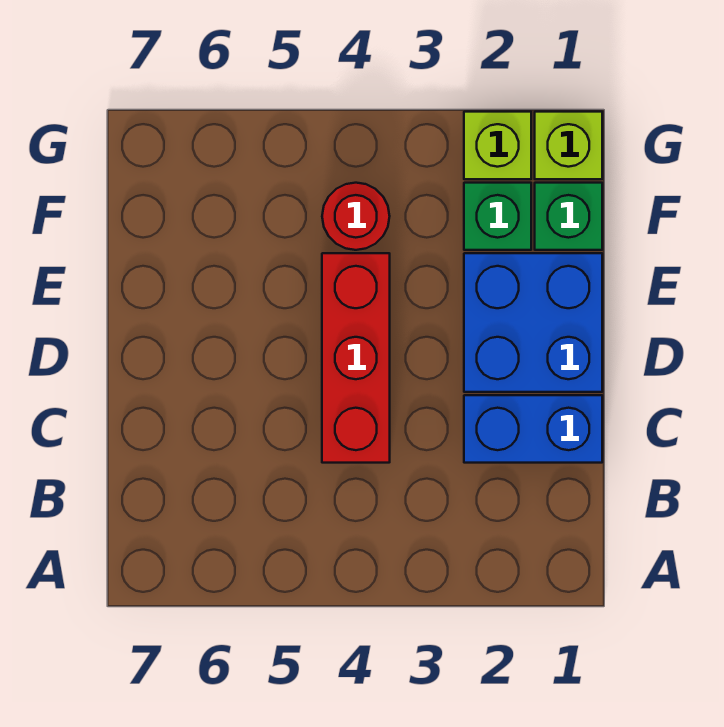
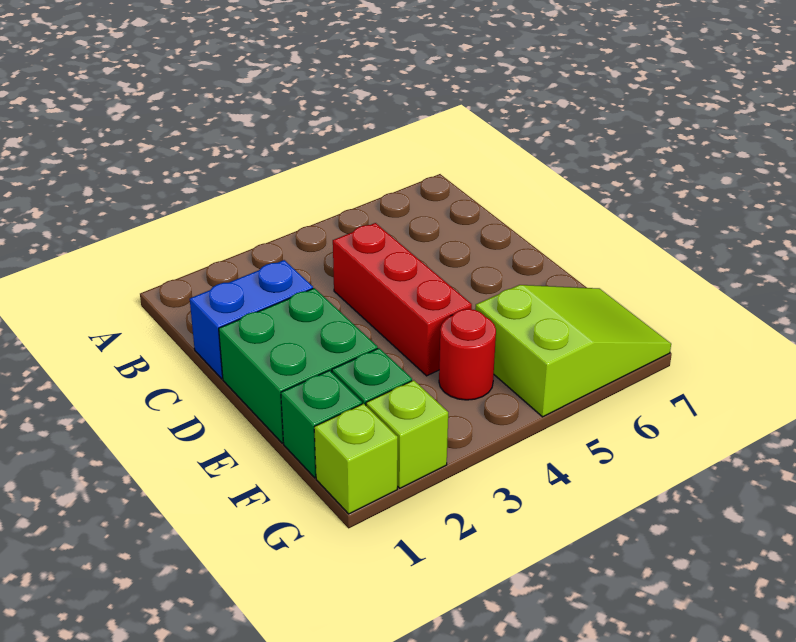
blue 2x2 brick [464,253,602,392] -> green 2x2 brick [219,288,378,443]
none -> lime 2x3 slope [475,285,671,417]

